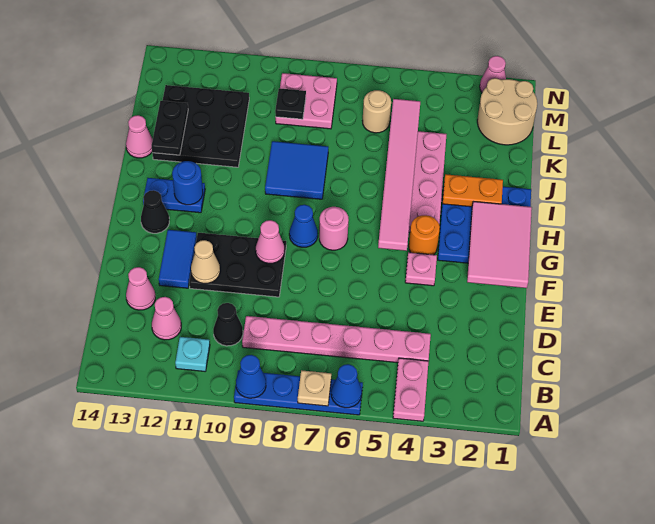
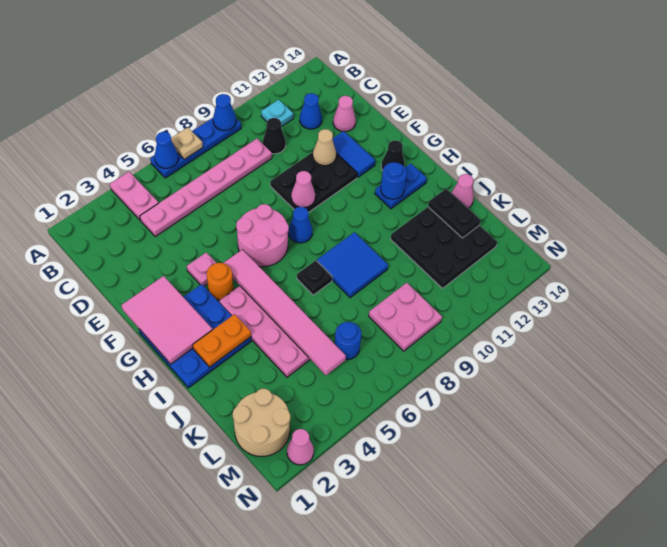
pink 1x1 cone [152,297,181,340] -> blue 1x1 cone [300,93,322,129]
pink 1x1 round brick [319,207,349,250] -> pink 2x2 round brick [236,204,289,267]
tan 1x1 round brick [362,90,391,133] -> blue 1x1 round brick [335,322,361,360]
black 1x1 plate [275,88,306,119] -> black 1x1 plate moved to [297,260,332,295]

